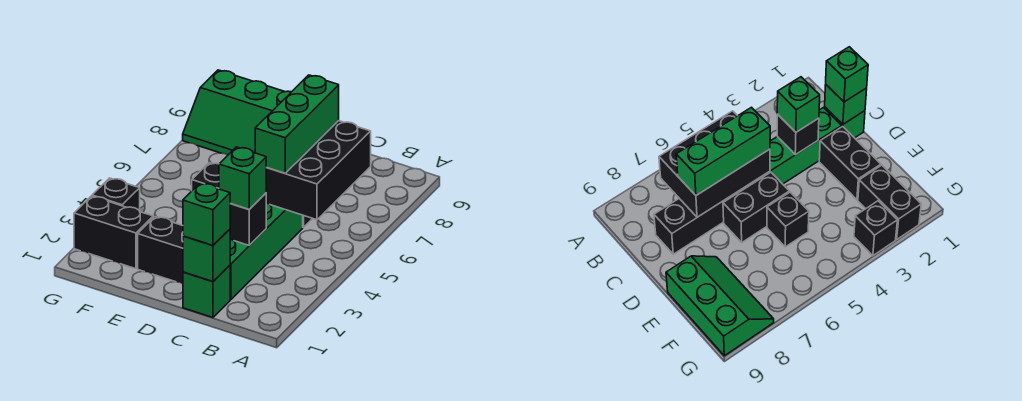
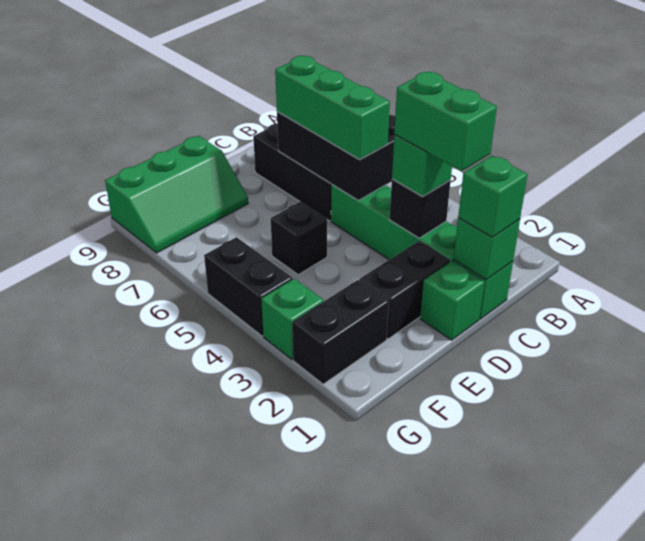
none -> green 1x2 brick [394,72,497,171]
none -> green 1x1 brick [420,261,485,340]
black 1x2 brick [723,172,789,242] -> black 1x2 brick moved to [204,237,293,336]
black 1x1 brick [92,178,140,211] -> green 1x1 brick [261,279,324,359]

